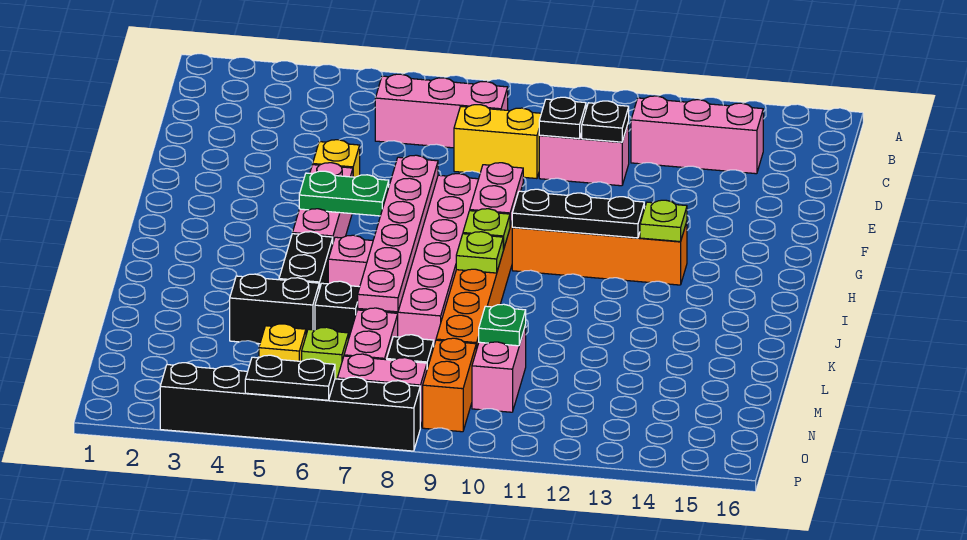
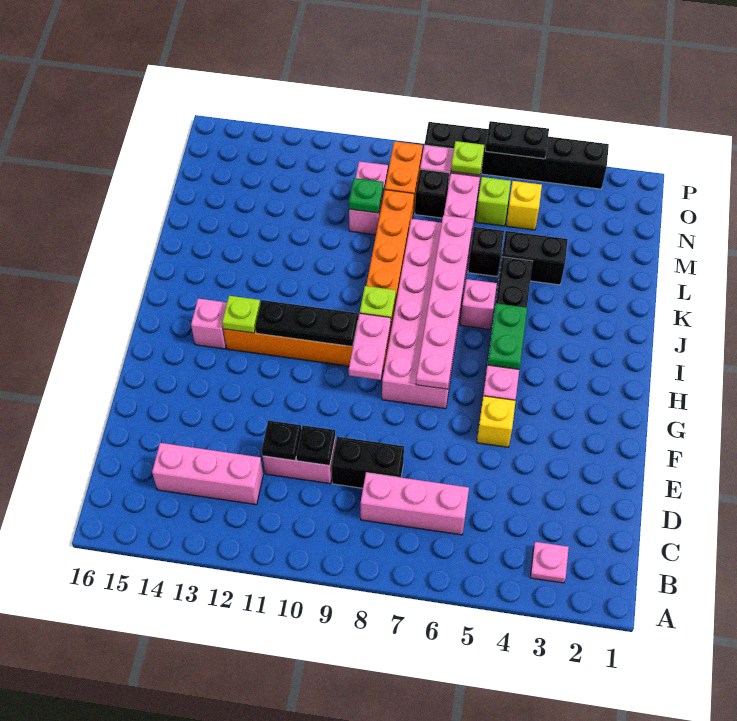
none -> pink 1x1 plate [530,542,569,583]
yellow 1x2 brick [454,105,541,178] -> black 1x2 brick [332,437,404,488]
green 1x2 plate [299,171,389,216] -> green 1x2 plate turned to [487,303,527,369]
none -> pink 1x1 brick [191,299,227,349]
lime 1x1 plate [456,232,503,273] -> lime 1x1 plate moved to [451,141,484,175]

